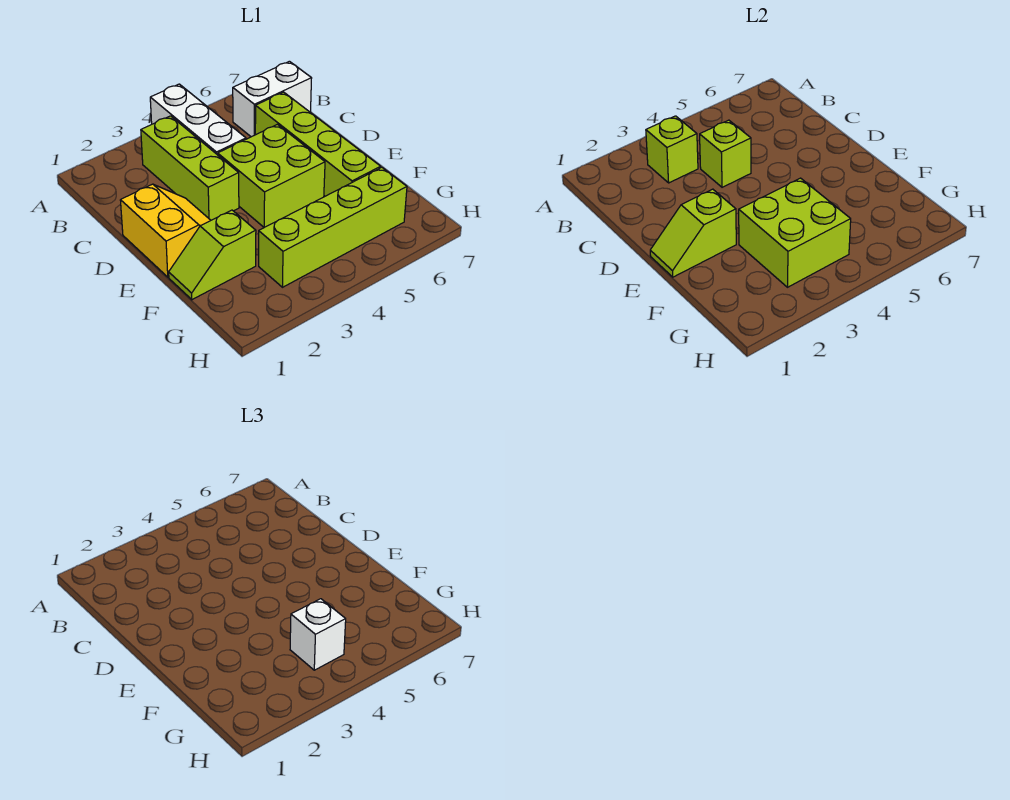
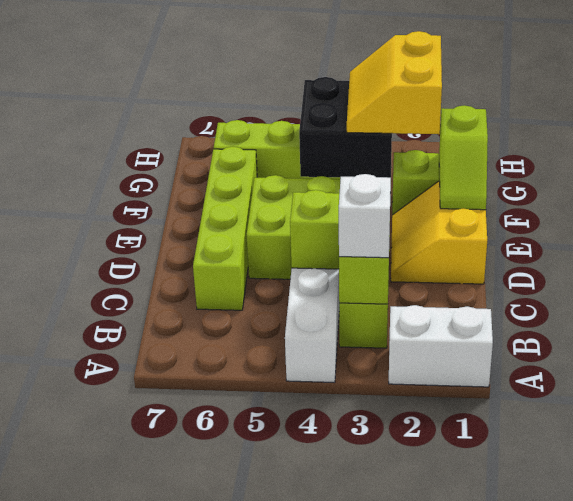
white 1x2 brick [233,61,312,137] -> white 1x2 brick moved to [389,305,493,387]
lime 1x2 slope [650,189,736,277] -> lime 1x2 slope turned to [439,105,488,210]
none -> yellow 2x2 slope [347,31,442,134]
lime 2x2 brick [739,178,851,287] -> black 2x2 brick [299,77,392,178]
white 1x1 brick [290,599,346,670] -> white 1x1 brick moved to [339,174,391,258]

